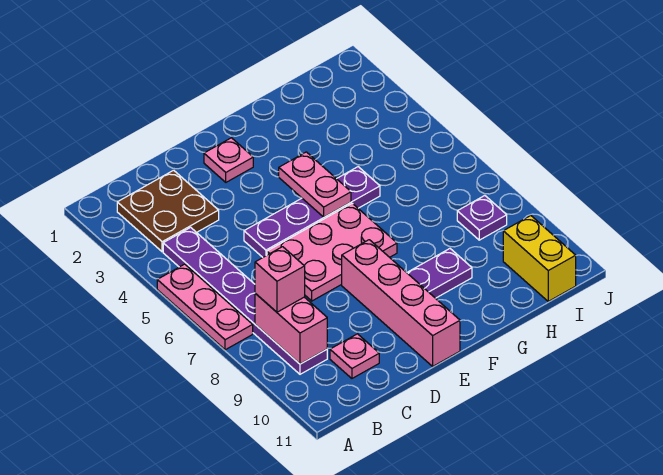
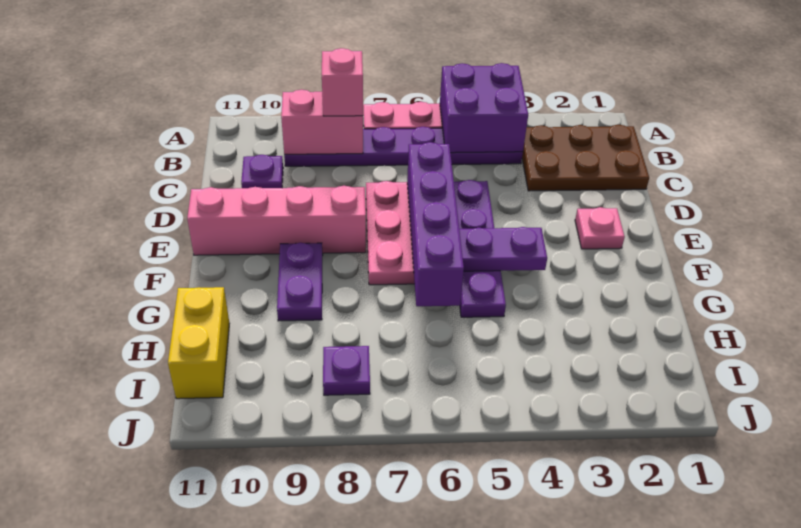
none -> purple 2x2 brick [440,63,528,153]
brown 2x2 plate [117,170,219,252] -> brown 2x3 plate [522,125,649,191]
pink 1x1 plate [330,334,379,378] -> purple 1x1 plate [241,155,283,188]
none -> purple 1x4 brick [407,142,464,306]
pink 1x2 plate [279,152,351,217] -> purple 1x2 plate [459,227,547,271]
yellow 1x2 brick [503,216,576,301] -> yellow 1x2 brick turned to [168,287,229,399]

